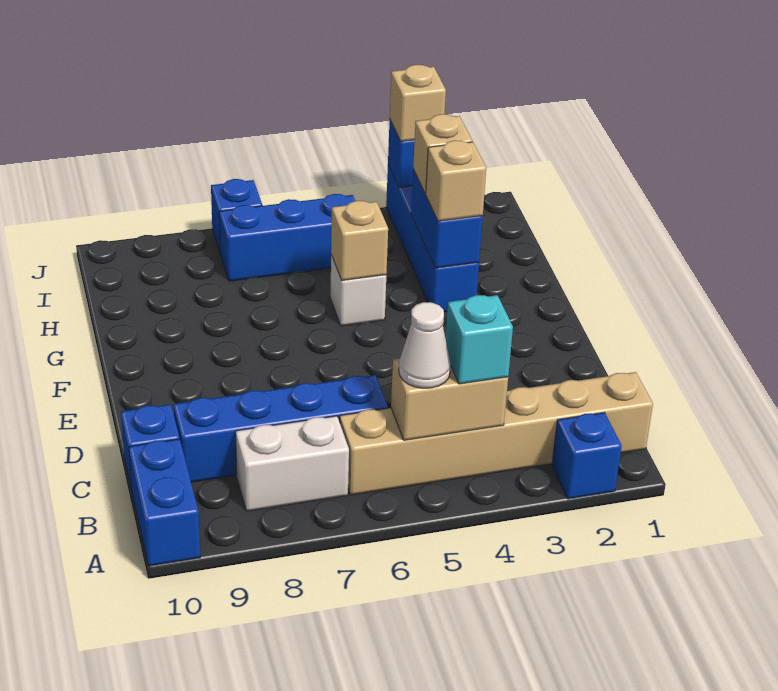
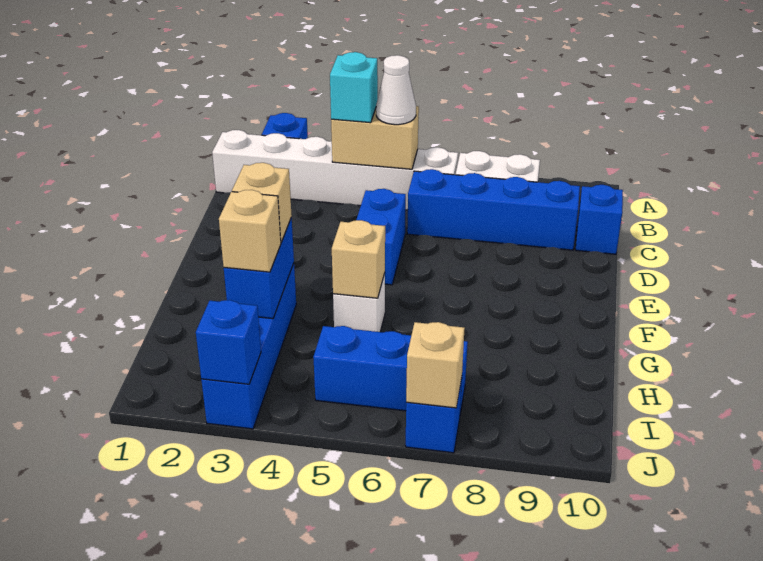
blue 1x2 brick [129,439,200,566] -> blue 1x2 brick moved to [356,189,406,285]
tan 1x6 brick [340,372,653,495] -> white 1x6 brick [212,130,458,210]
tan 1x1 brick [390,65,446,141] -> tan 1x1 brick moved to [406,322,465,408]

